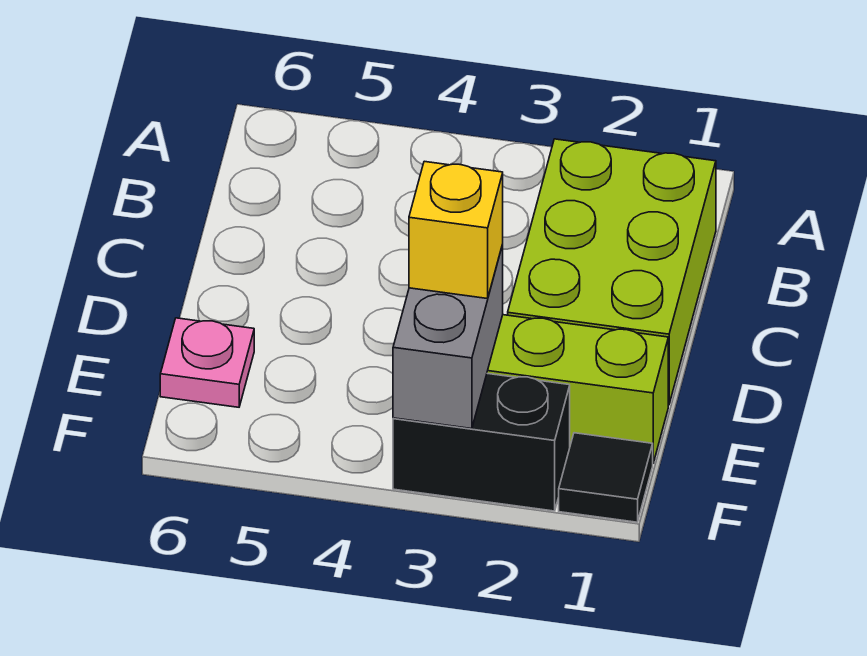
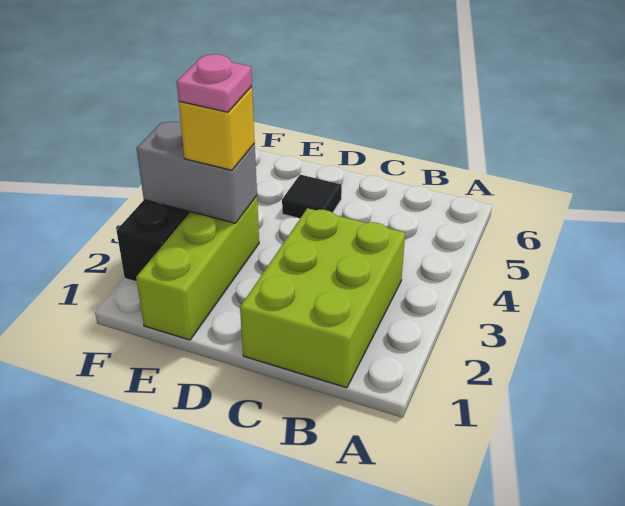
lime 2x3 brick [508,139,716,405] -> lime 2x3 brick turned to [240,208,405,388]
pink 1x1 plate [160,318,254,407] -> pink 1x1 plate moved to [177,54,252,112]
black 1x1 tile [559,433,653,522] -> black 1x1 tile moved to [282,175,342,218]

